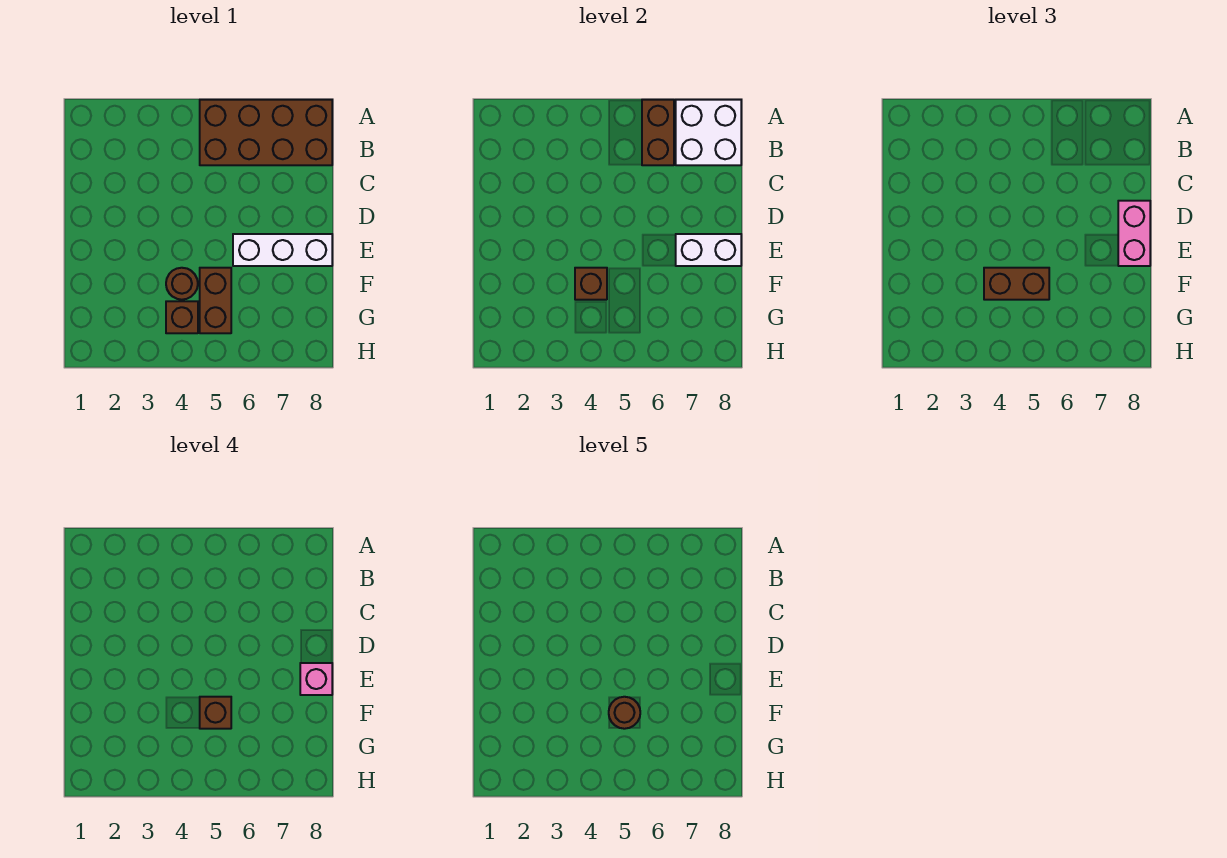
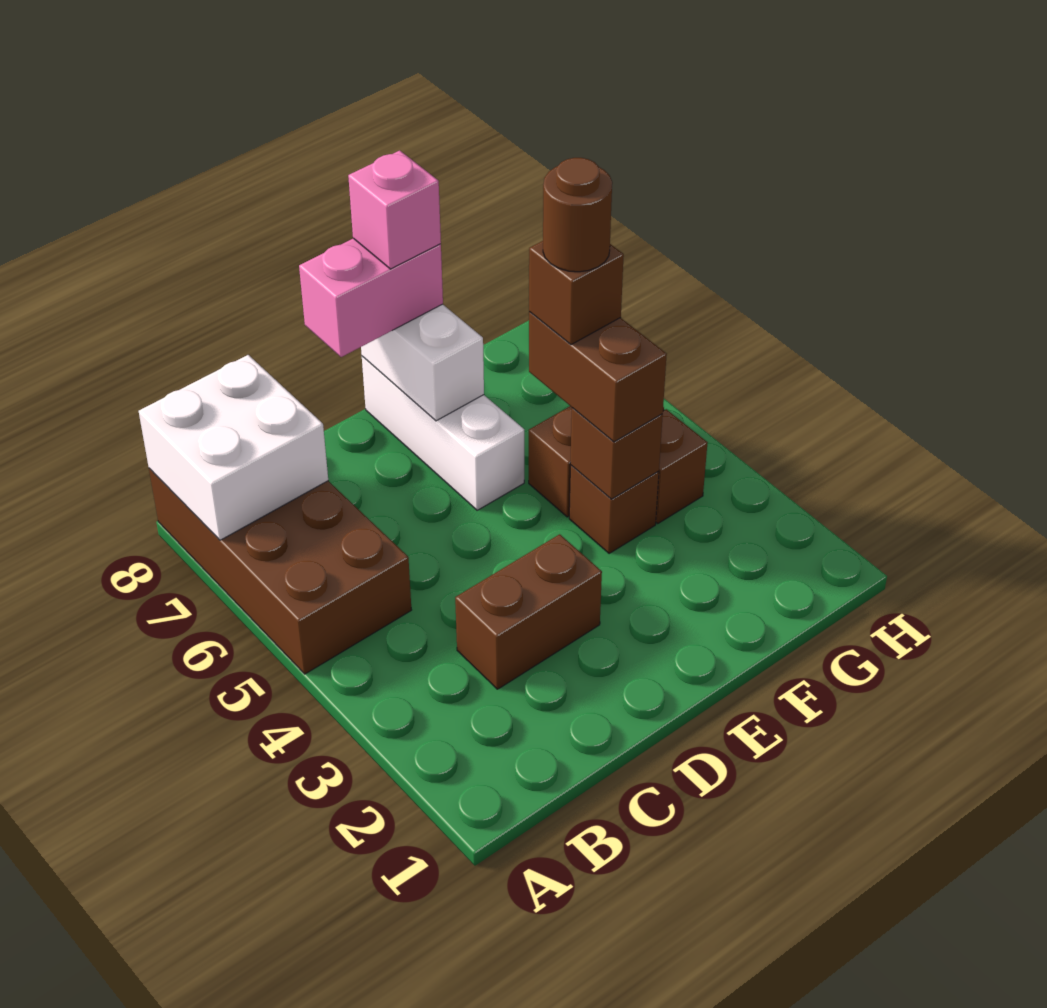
brown 1x2 brick [642,100,674,165] -> brown 1x2 brick moved to [455,534,602,689]
brown 1x1 round brick [166,268,198,300] -> brown 1x1 brick [569,465,659,554]

